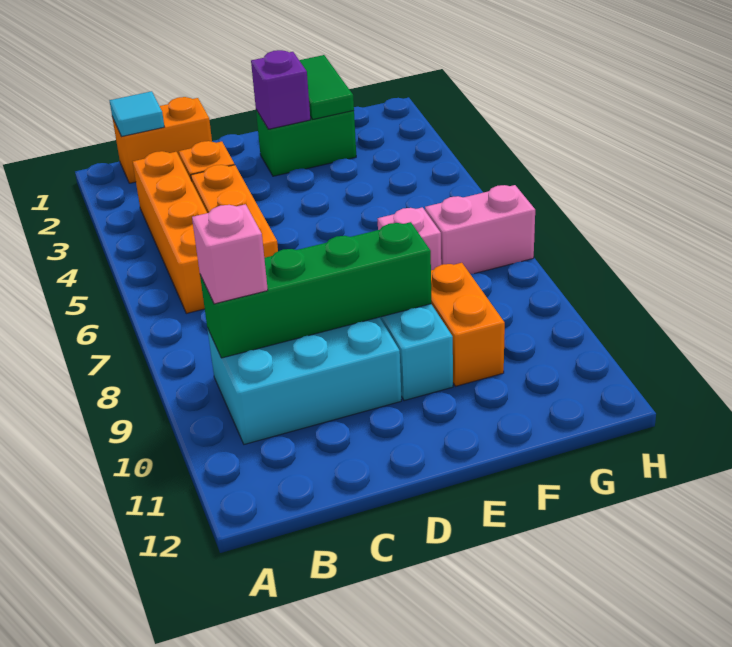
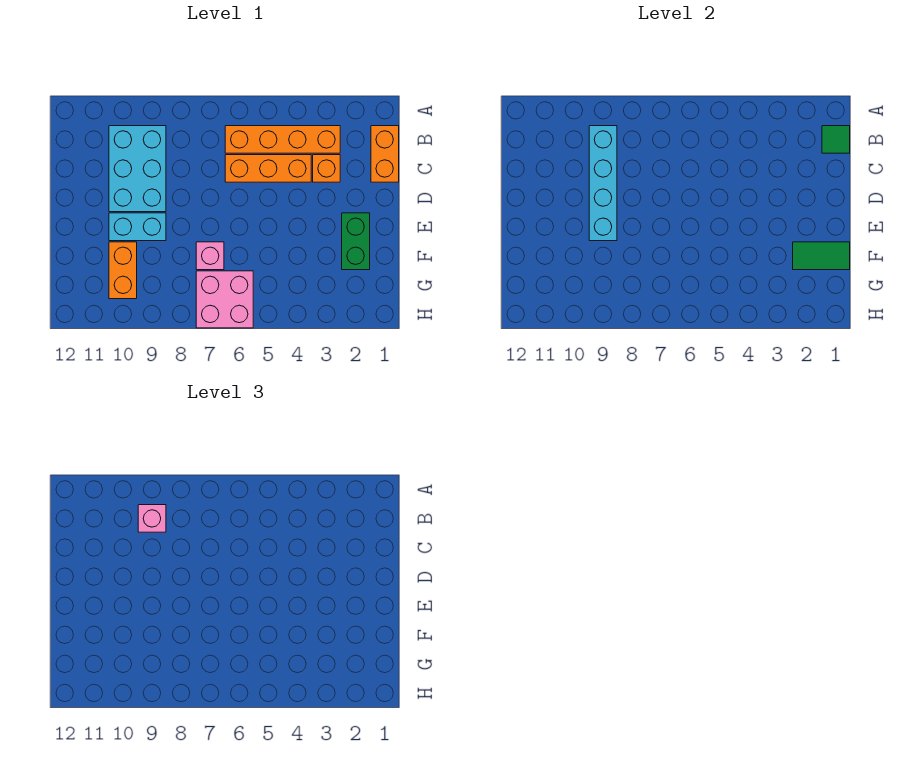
cyan 1x1 tile [109,91,164,137] -> green 1x1 tile [822,126,850,153]
green 1x4 brick [200,222,431,358] -> cyan 1x4 brick [589,126,617,241]
purple 1x1 brick [251,50,310,129] -> none
orange 1x2 brick [431,263,505,386] -> orange 1x2 brick turned to [109,242,137,299]
pink 1x2 brick [425,185,535,274] -> pink 2x2 brick [196,271,253,328]

